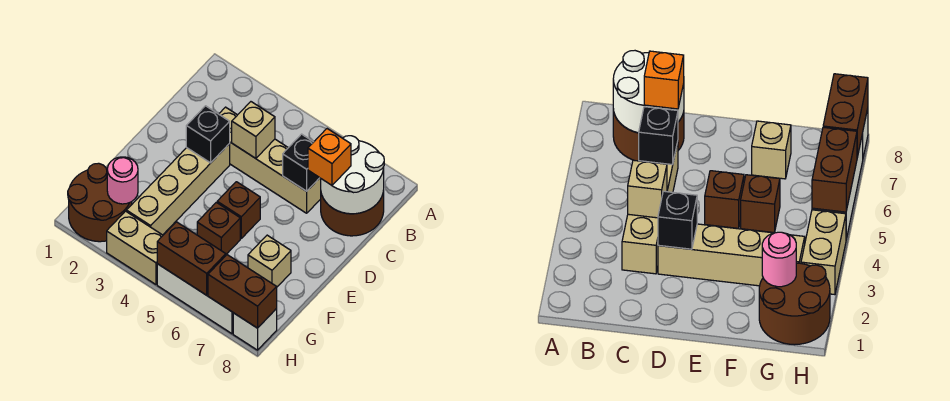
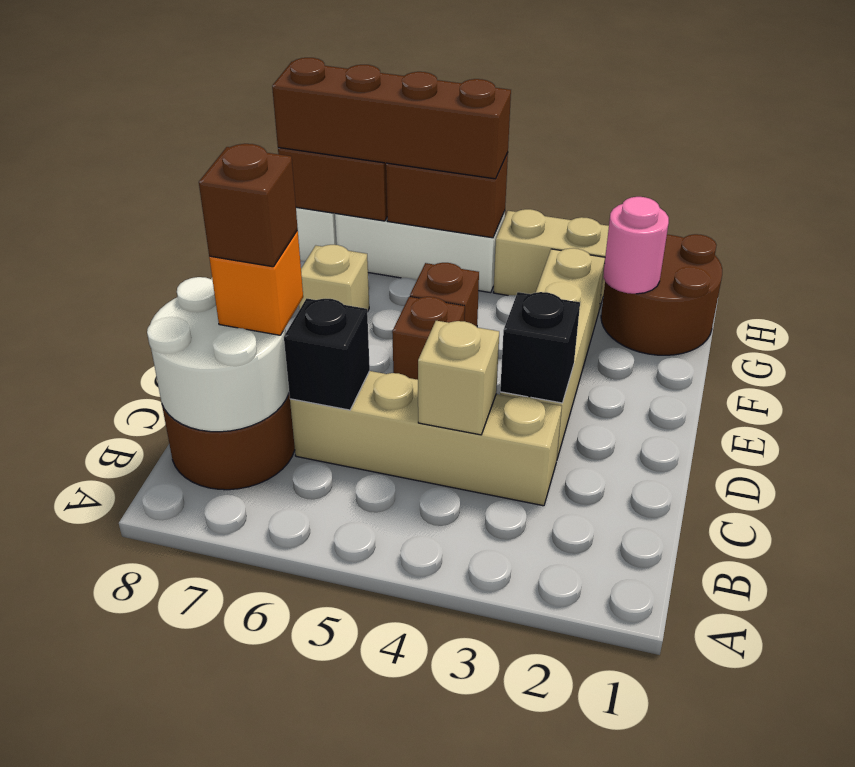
none -> brown 1x1 brick [199,144,298,267]
none -> brown 1x4 brick [272,58,511,179]

